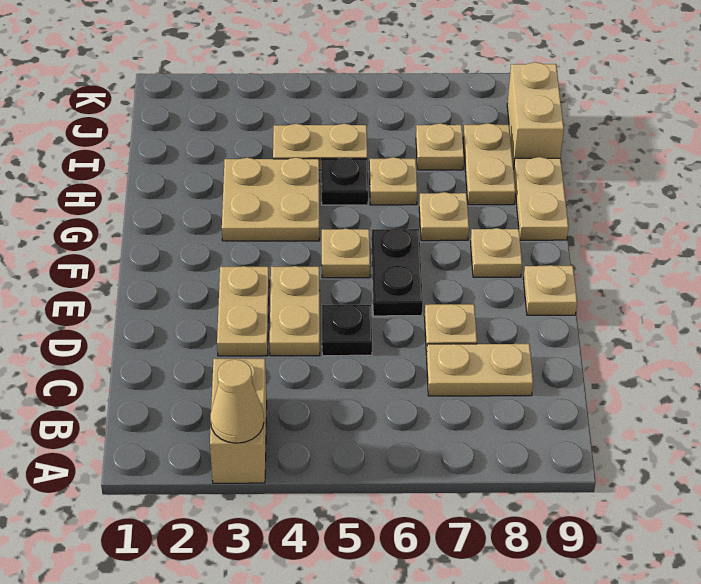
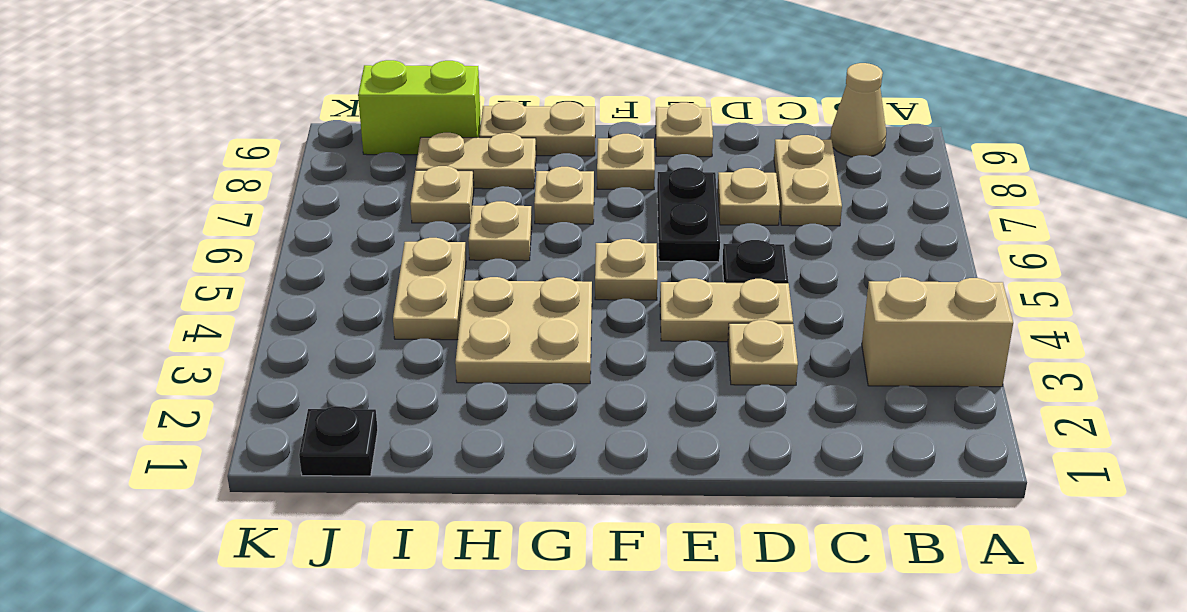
tan 1x1 cone [210,359,264,443] -> tan 1x1 cone moved to [830,63,886,157]
tan 1x2 plate [217,266,269,356] -> tan 1x1 plate [728,320,798,385]
black 1x2 plate [371,228,423,316] -> black 1x2 plate turned to [657,167,720,262]
black 1x1 plate [321,157,368,205] -> black 1x1 plate moved to [299,406,378,476]
tan 1x2 brick [507,62,564,169] -> lime 1x2 brick [358,60,481,155]

